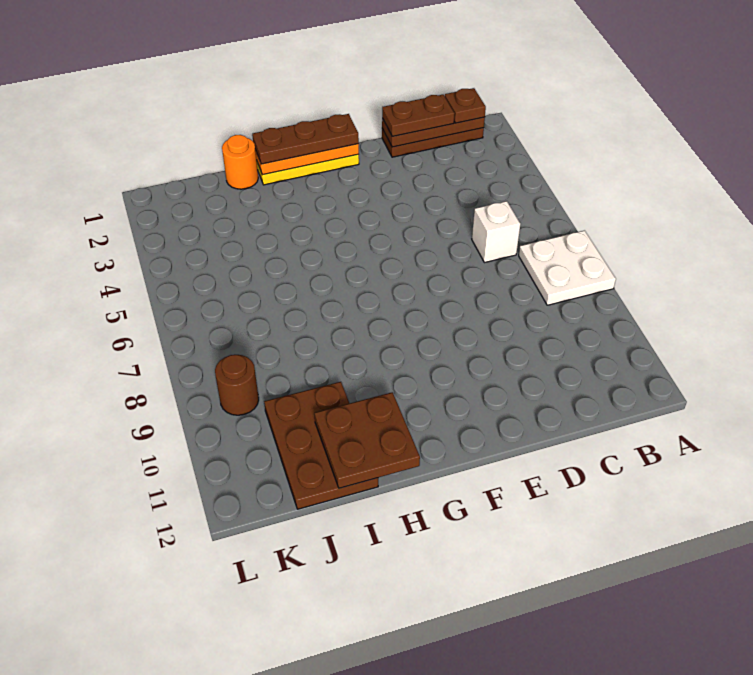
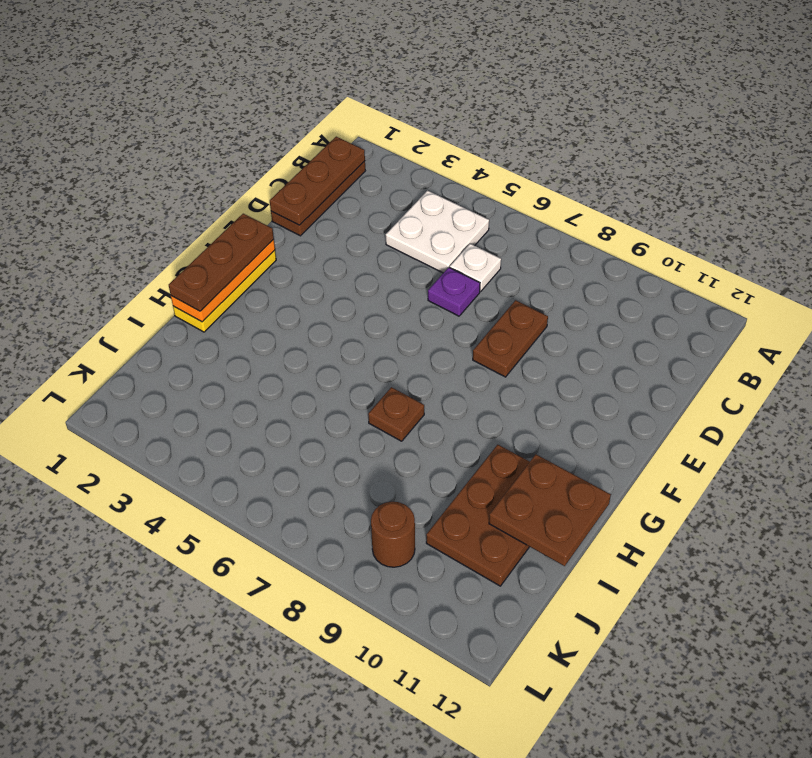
white 2x2 plate [519,231,616,305] -> white 2x2 plate moved to [386,191,489,273]
brown 1x1 plate [445,88,486,123] -> brown 1x1 plate moved to [368,387,424,441]
brown 1x2 plate [382,95,455,136] -> brown 1x2 plate moved to [473,300,548,377]
white 1x1 brick [472,201,520,263] -> white 1x1 plate [450,244,501,291]
none -> purple 1x1 plate [428,267,480,316]
orange 1x1 round brick [222,135,258,189] -> none
brown 2x3 plate [264,382,378,509] -> brown 2x3 plate turned to [426,445,530,586]

